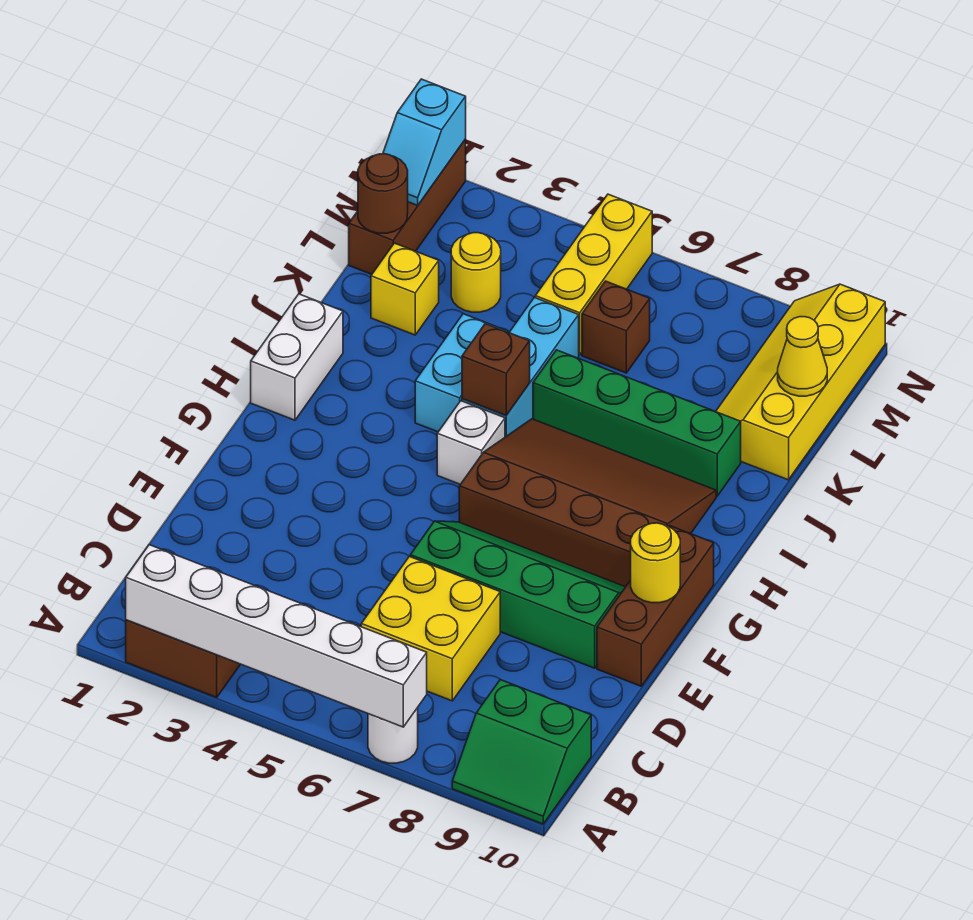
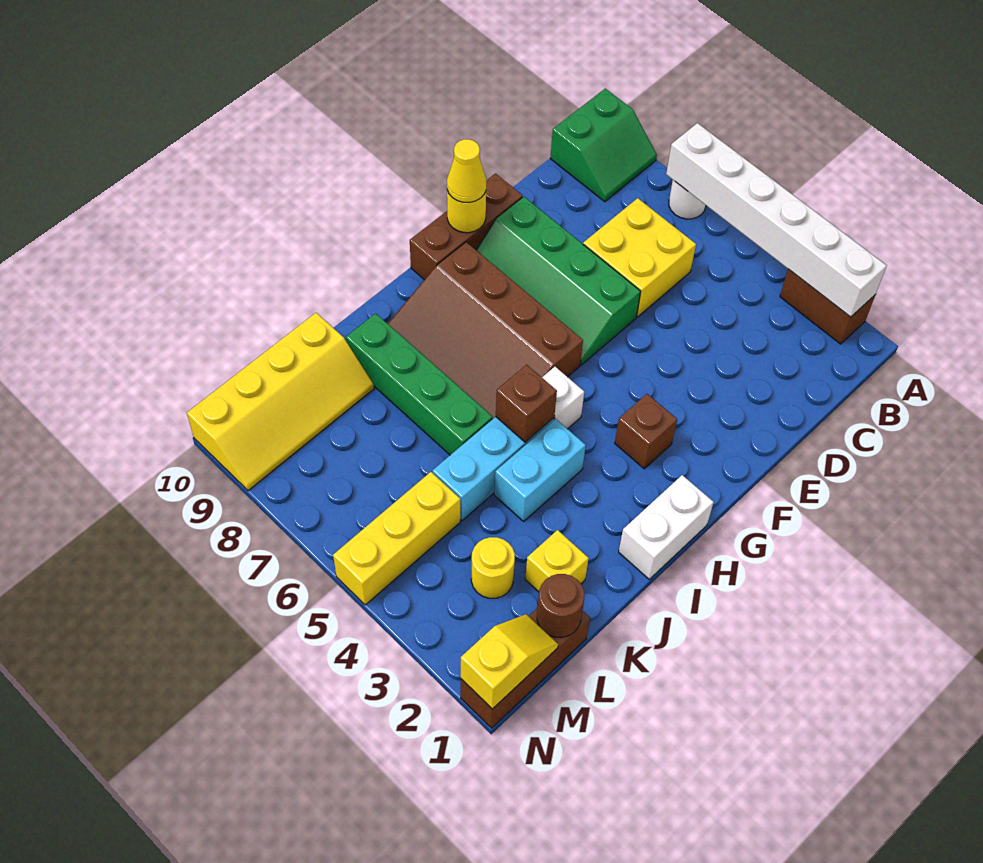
green 2x2 slope [452,680,591,824] -> green 2x2 slope turned to [551,88,657,202]
brown 1x1 brick [582,281,650,373] -> brown 1x1 brick moved to [615,394,677,469]
yellow 1x1 cone [778,317,827,396] -> yellow 1x1 cone moved to [447,139,486,202]
cyan 1x2 slope [383,79,466,205] -> yellow 1x2 slope [461,614,558,709]

